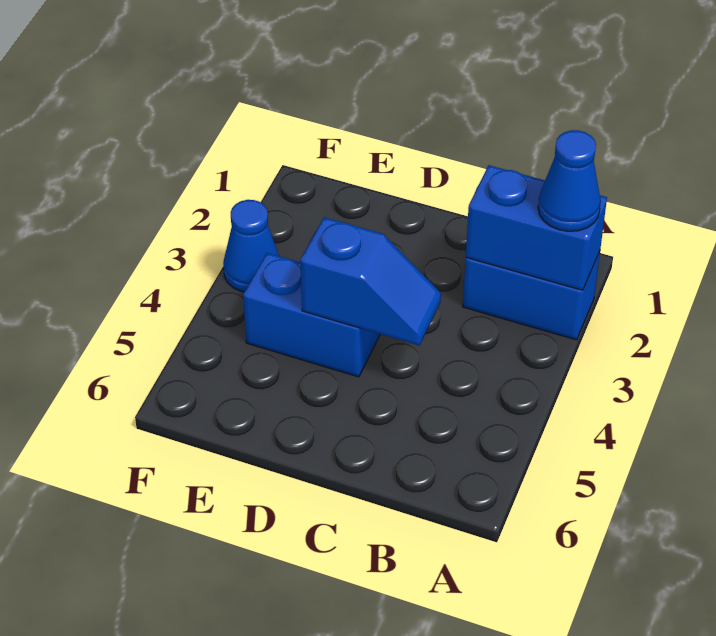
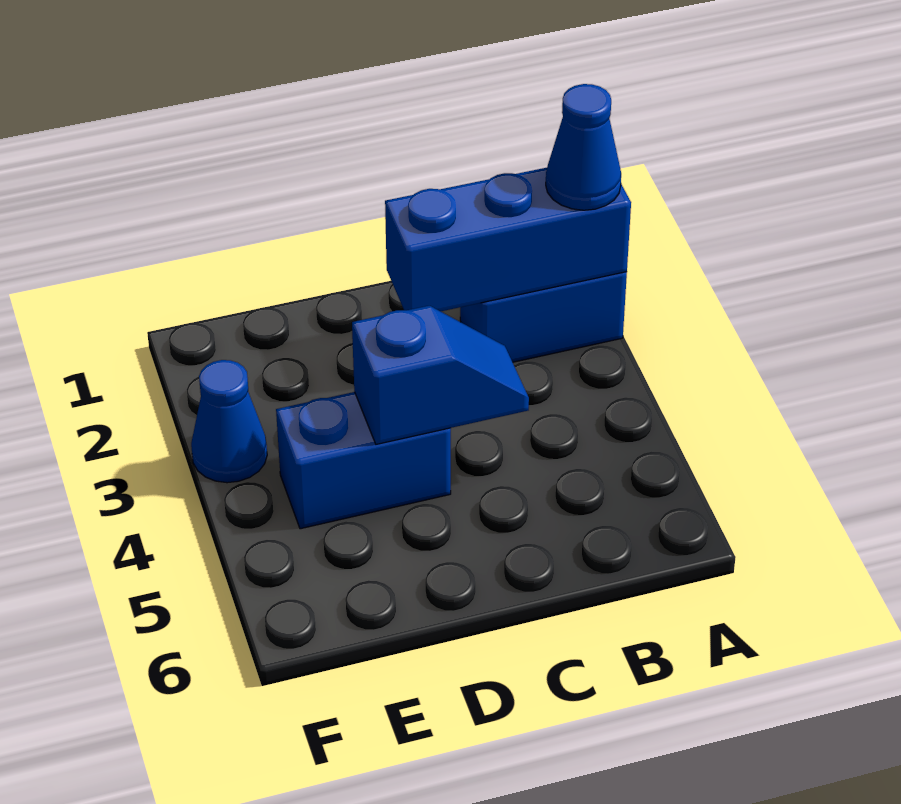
blue 1x2 brick [466,165,607,290] -> blue 1x3 brick [385,168,631,311]

